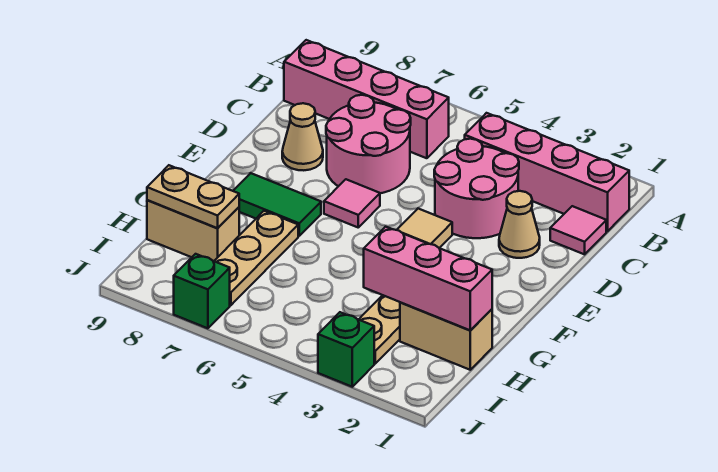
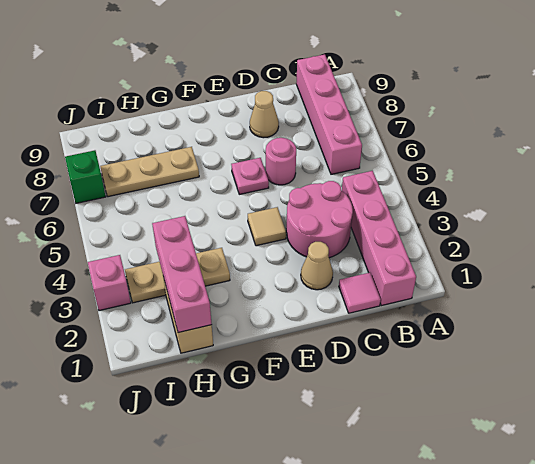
pink 2x2 round brick [326,95,411,193] -> pink 1x1 round brick [266,138,296,185]
pink 1x1 tile [324,179,380,227] -> pink 1x1 plate [231,158,269,194]
green 1x2 tile [233,173,321,236] -> none
tan 1x2 brick [147,200,239,261] -> none
tan 1x2 plate [147,165,239,228] -> none
green 1x1 brick [318,312,374,387] -> pink 1x1 brick [88,255,131,311]

